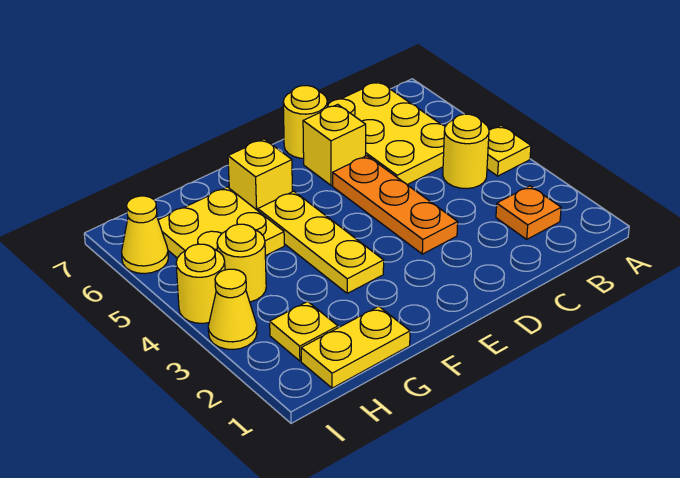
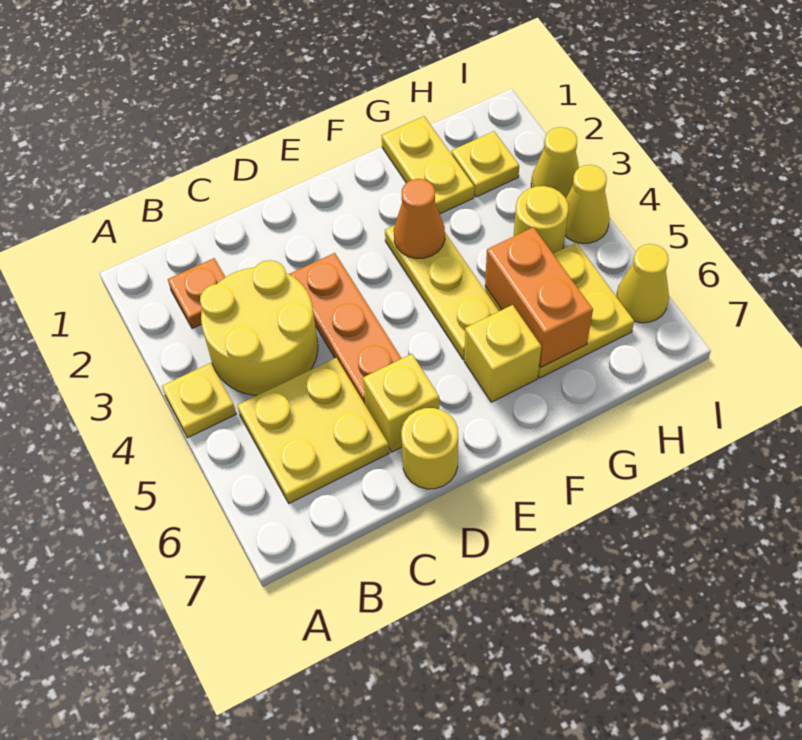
yellow 1x1 round brick [443,114,489,189] -> yellow 2x2 round brick [200,260,318,395]
yellow 2x3 plate [327,81,445,185] -> yellow 2x2 plate [237,358,389,503]
none -> orange 1x1 cone [394,179,445,259]
yellow 1x2 plate [301,306,410,388] -> yellow 1x2 plate turned to [382,116,474,214]
none -> orange 1x2 brick [485,227,593,367]
yellow 1x1 round brick [176,244,225,323] -> yellow 1x1 cone [565,165,610,243]

